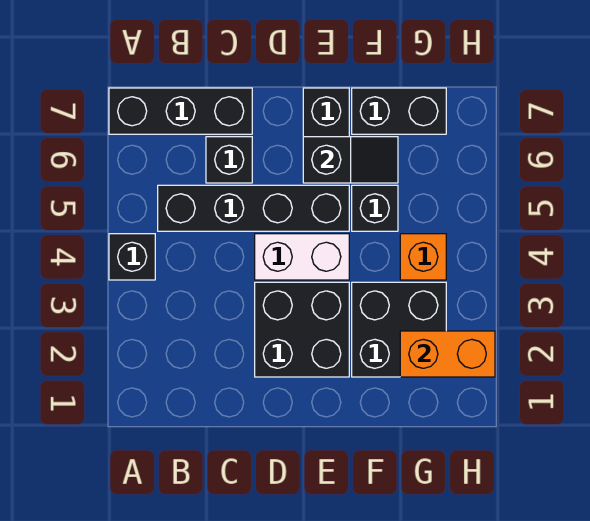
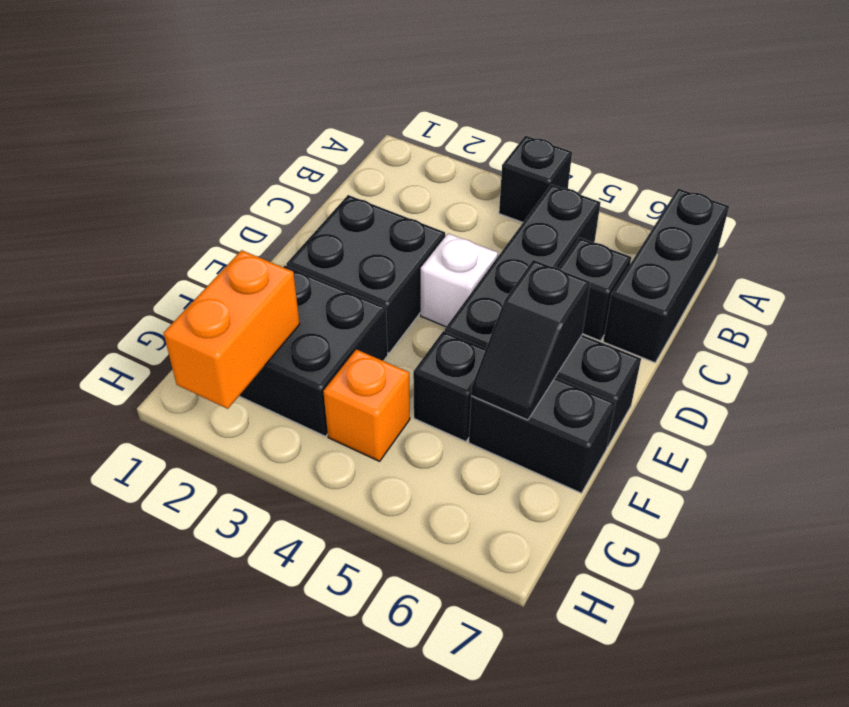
white 1x2 brick [255,234,349,280] -> white 1x1 brick [421,233,498,327]
black 1x2 brick [352,88,446,134] -> black 1x2 brick turned to [469,378,616,493]

